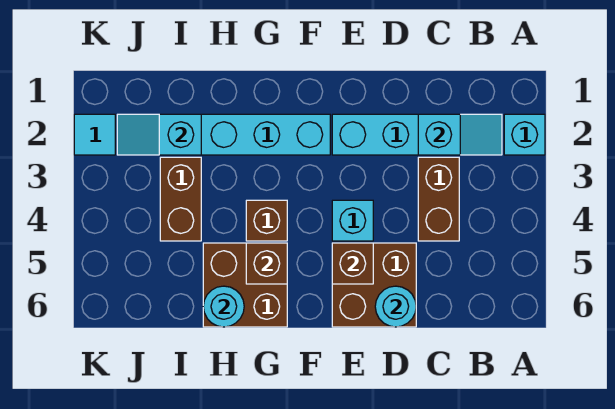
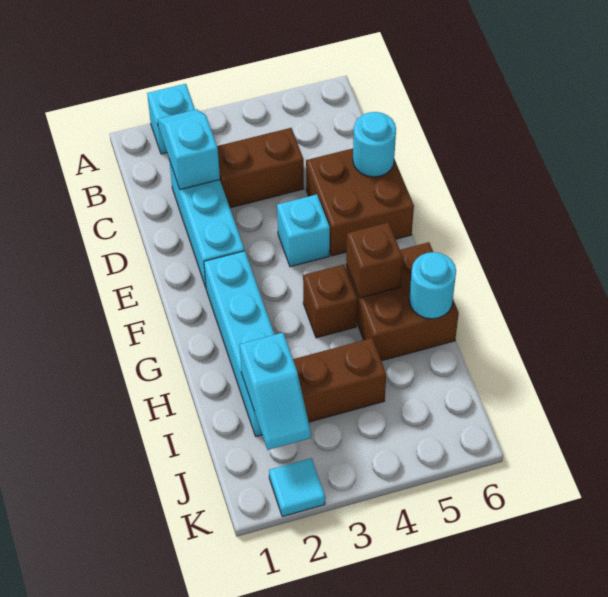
brown 1x1 brick [332,243,373,284] -> none

